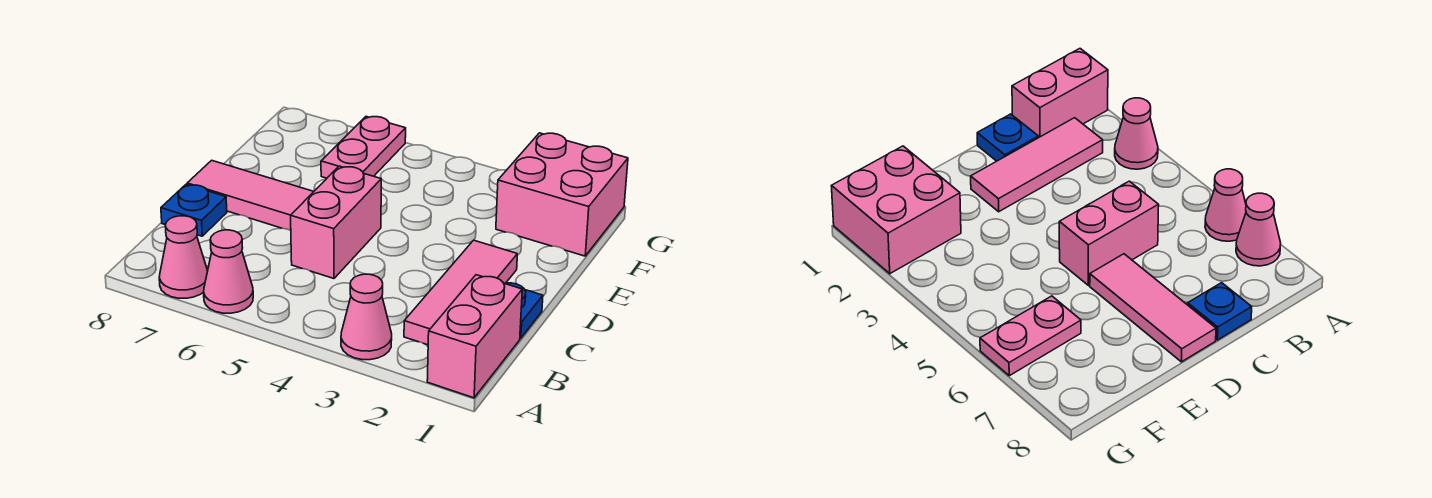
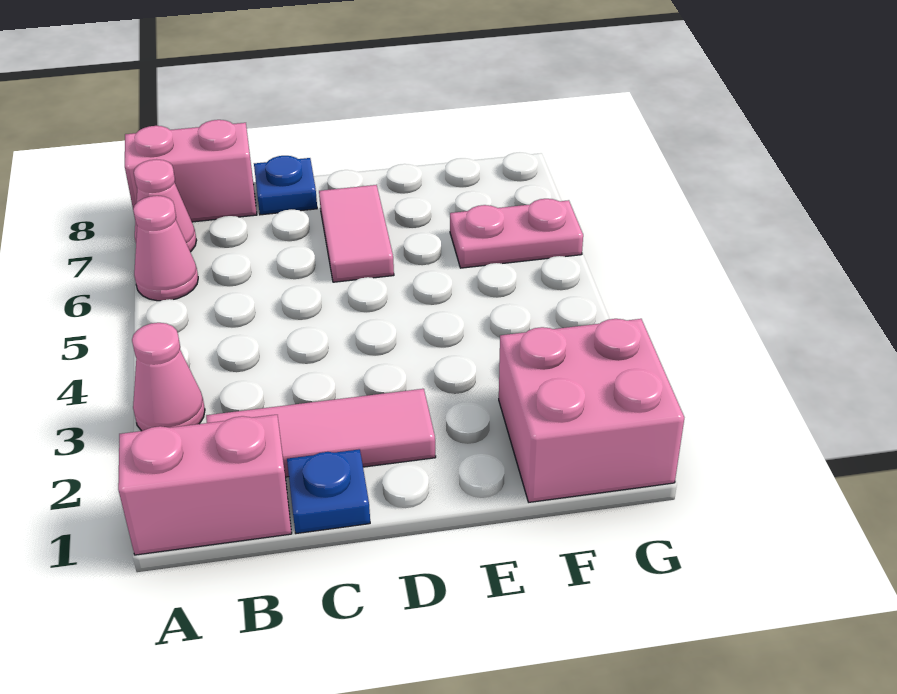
pink 1x2 brick [291,166,381,279] -> pink 1x2 brick moved to [125,120,257,222]
pink 1x3 tile [187,160,314,231] -> pink 1x2 tile [319,185,394,282]

